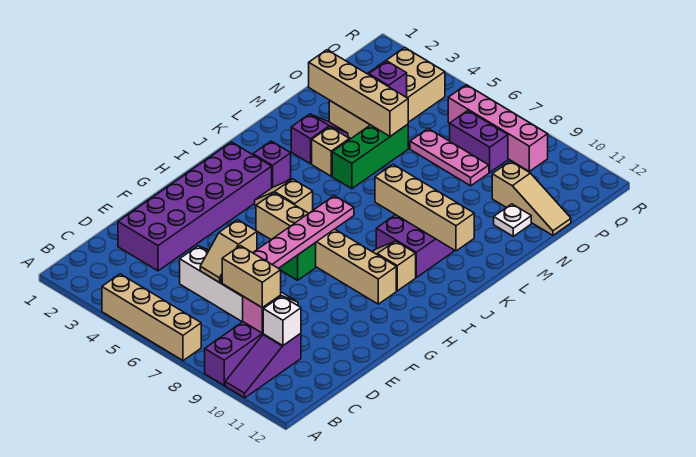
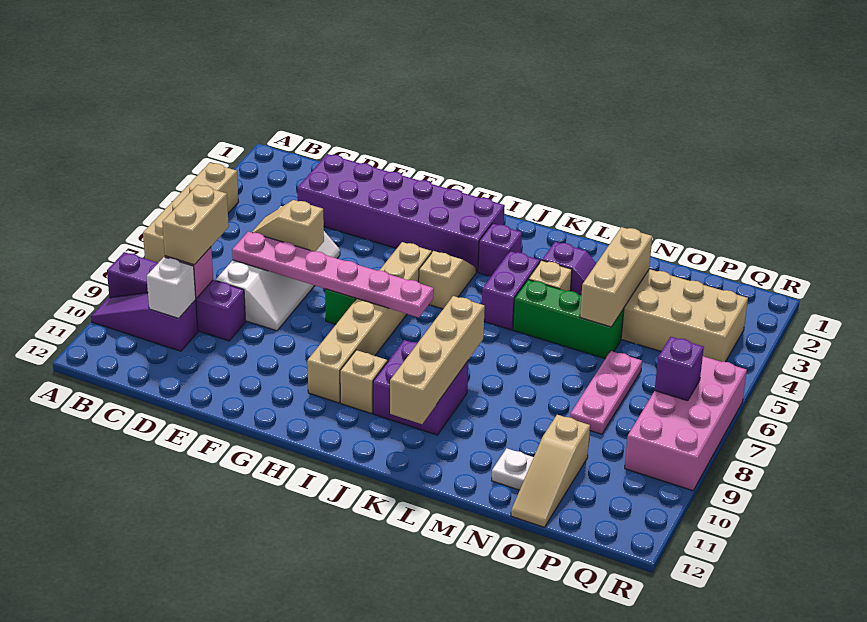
tan 1x4 brick [309,50,408,136] -> tan 1x3 brick [580,227,652,327]
purple 1x1 brick [369,61,407,97] -> purple 1x1 brick moved to [655,337,704,401]
purple 1x2 brick [450,111,508,172] -> purple 1x2 brick moved to [482,251,540,330]
pink 1x4 brick [448,85,548,171] -> pink 2x4 brick [625,356,747,491]

